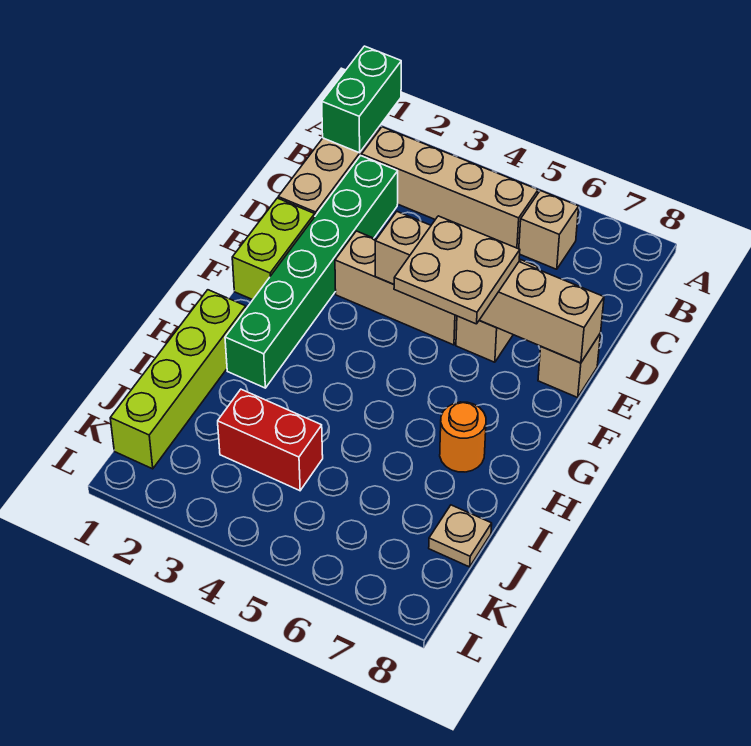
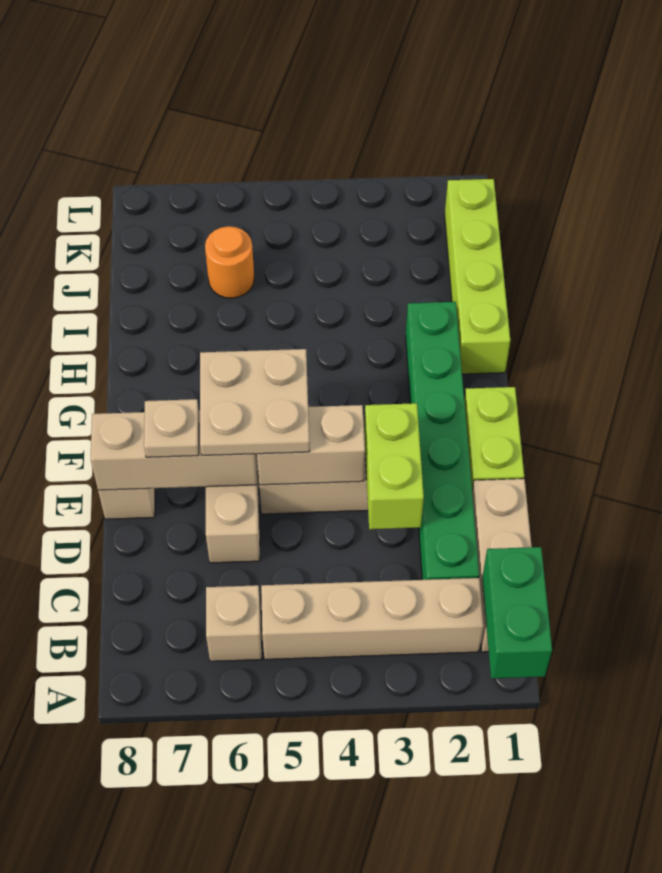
none -> lime 1x2 brick [364,403,424,529]
orange 1x1 round brick [440,402,486,472] -> orange 1x1 round brick moved to [205,226,254,298]
red 1x2 brick [218,389,323,491] -> none
tan 1x1 plate [429,505,492,567] -> tan 1x1 plate moved to [144,399,199,457]

